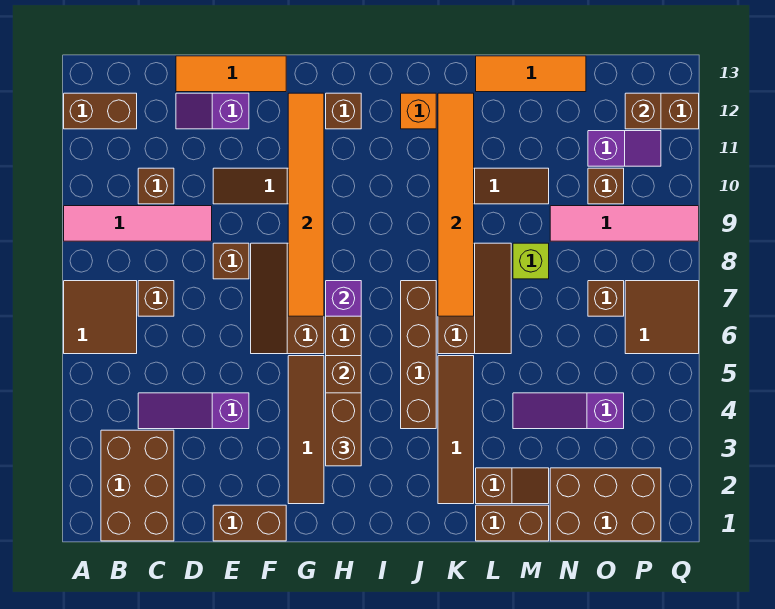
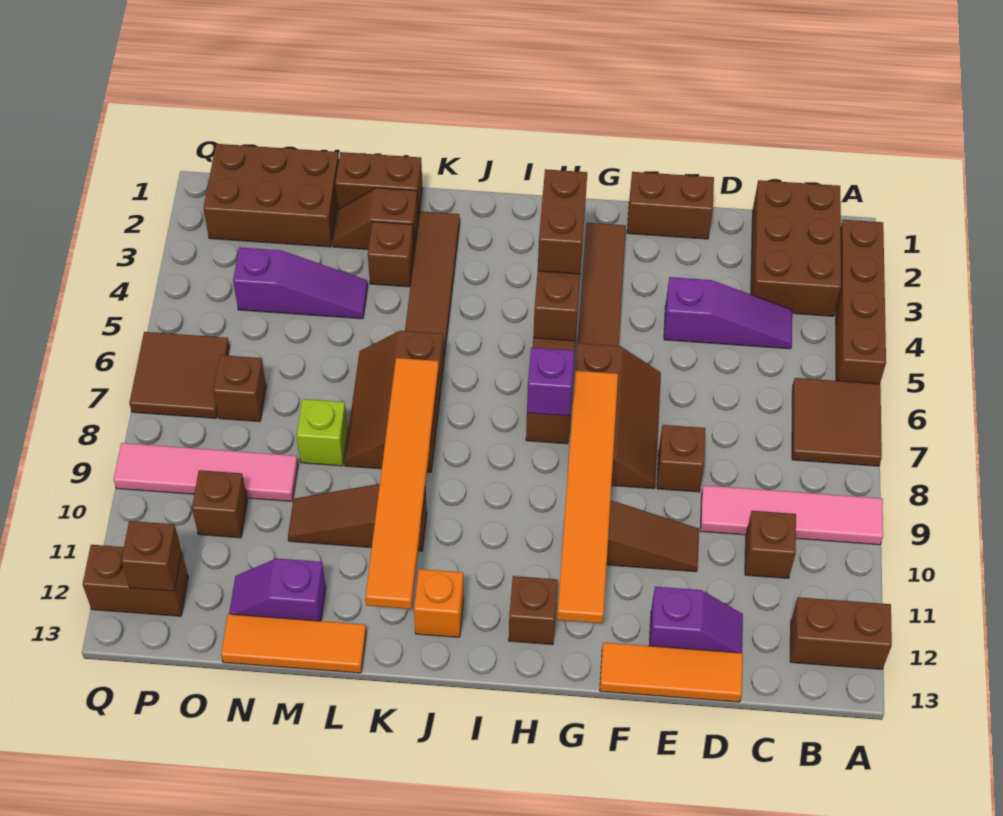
brown 1x1 brick [138,281,174,316] -> brown 1x1 brick moved to [368,222,414,287]
brown 1x4 brick [401,281,436,429] -> brown 1x4 brick moved to [836,220,886,384]
purple 1x2 slope [588,131,661,166] -> purple 1x2 slope moved to [229,558,326,621]

